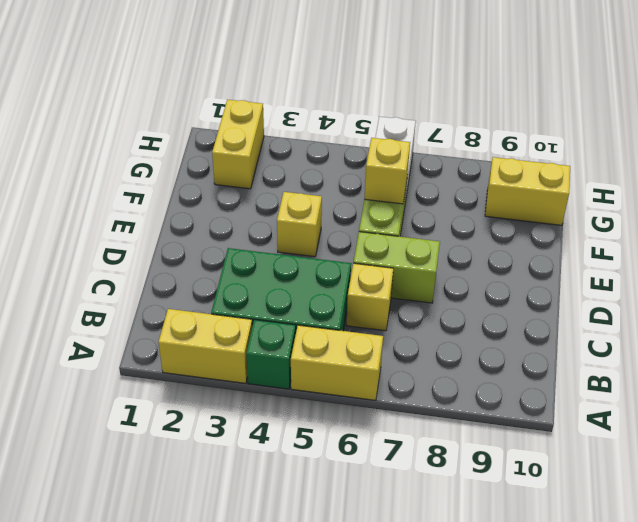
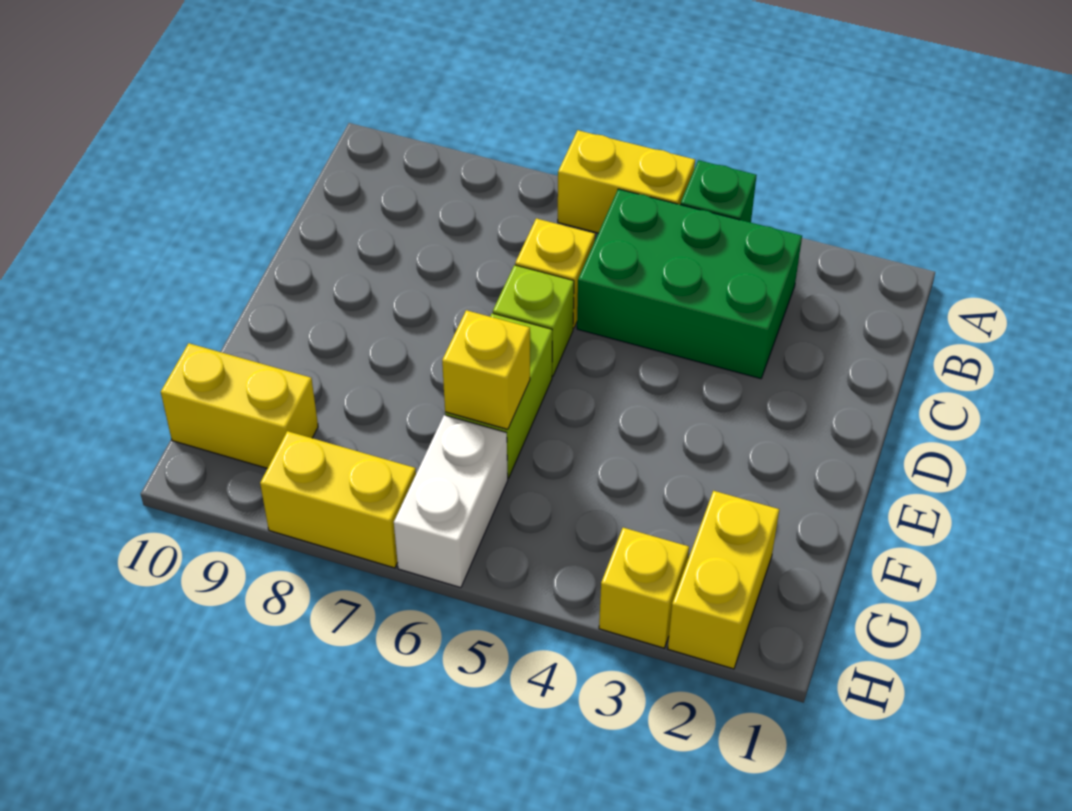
yellow 1x2 brick [158,309,252,383] -> yellow 1x2 brick moved to [260,431,416,568]
lime 1x2 brick [353,232,440,303] -> lime 1x1 brick [493,265,574,377]
yellow 1x1 brick [277,192,322,257] -> yellow 1x1 brick moved to [599,528,689,648]

